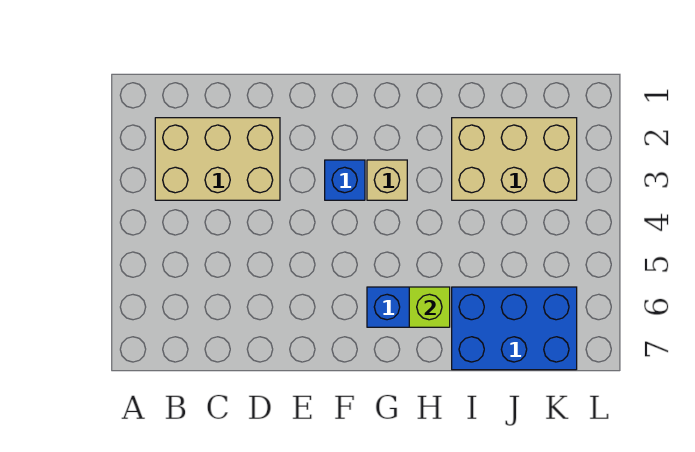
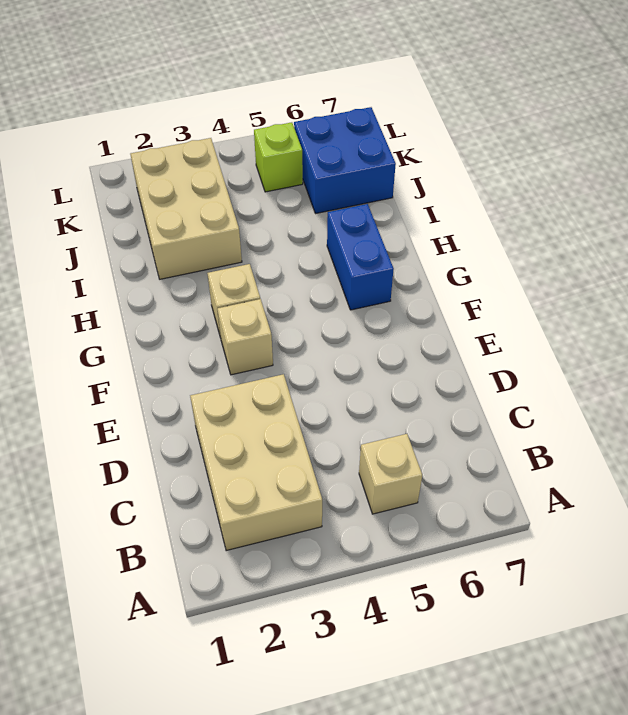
none -> tan 1x1 brick [359,434,422,514]
blue 1x1 brick [325,160,365,200] -> tan 1x1 brick [217,299,273,375]
lime 1x1 brick [409,287,450,327] -> lime 1x1 brick moved to [254,122,303,192]
blue 2x3 brick [452,287,577,370] -> blue 2x2 brick [294,107,396,213]

